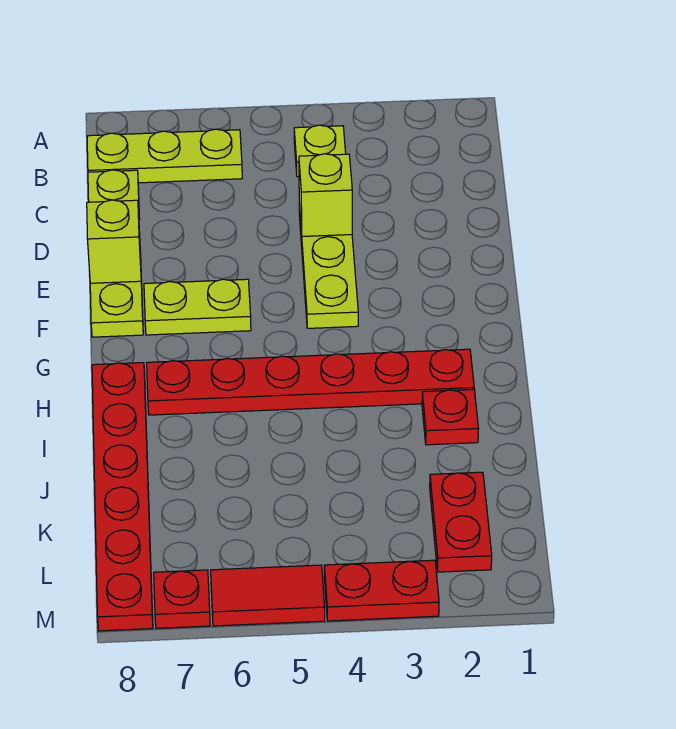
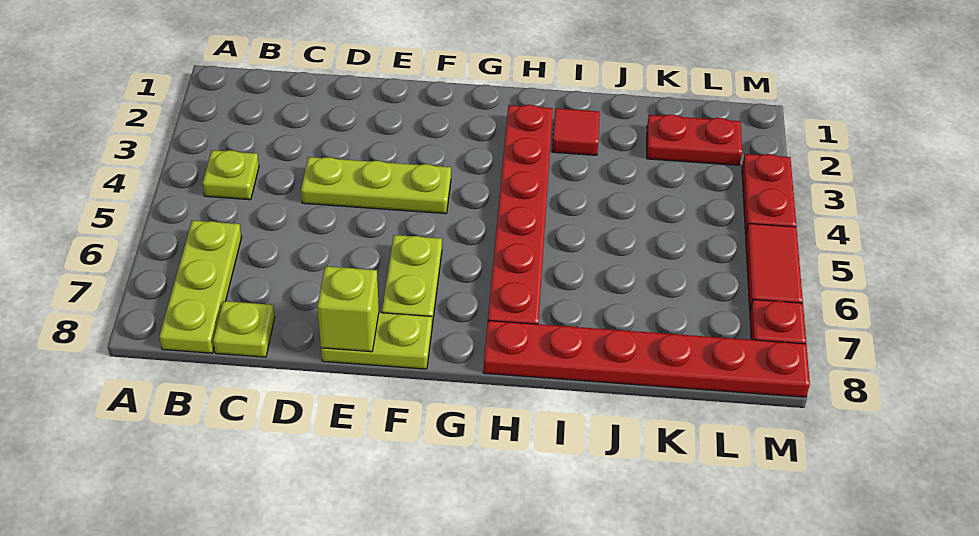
lime 1x1 brick [299,154,352,237] -> none
red 1x1 plate [422,390,479,445] -> red 1x1 tile [552,108,600,155]

